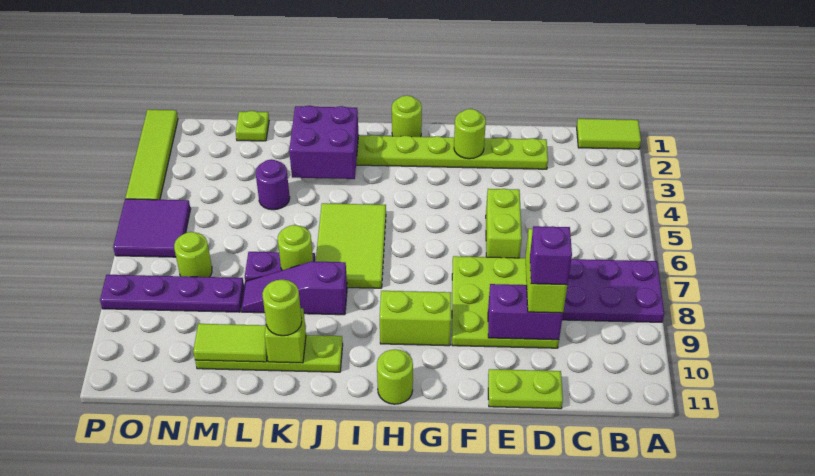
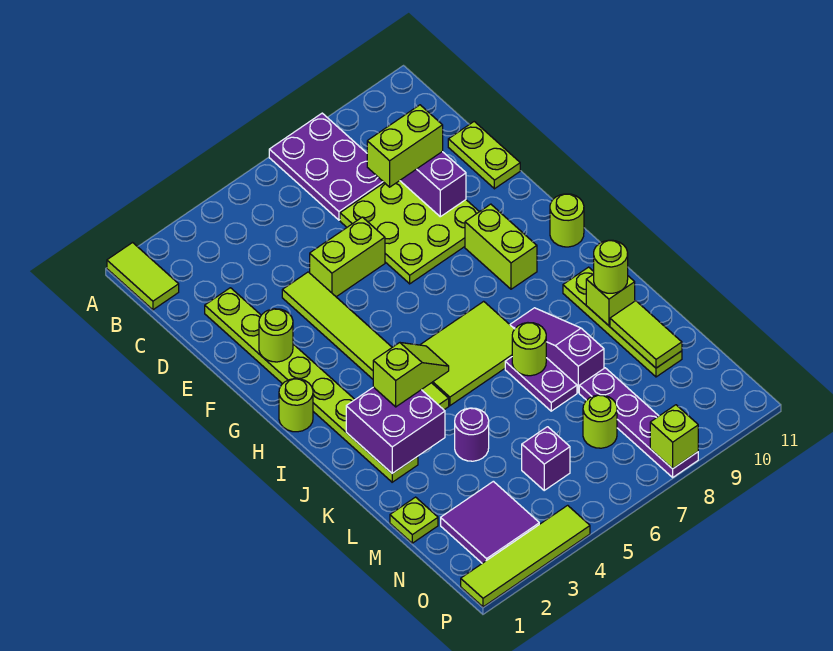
purple 1x1 brick [530,226,572,285] -> purple 1x1 brick moved to [522,427,570,490]
none -> lime 1x6 tile [282,272,449,410]
none -> lime 1x2 slope [373,343,449,407]
purple 1x3 slope [241,261,347,315] -> purple 1x3 slope turned to [510,308,604,393]
purple 2x2 tile [113,199,190,257] -> purple 2x2 tile moved to [441,481,539,563]
none -> lime 1x1 brick [650,405,698,469]

